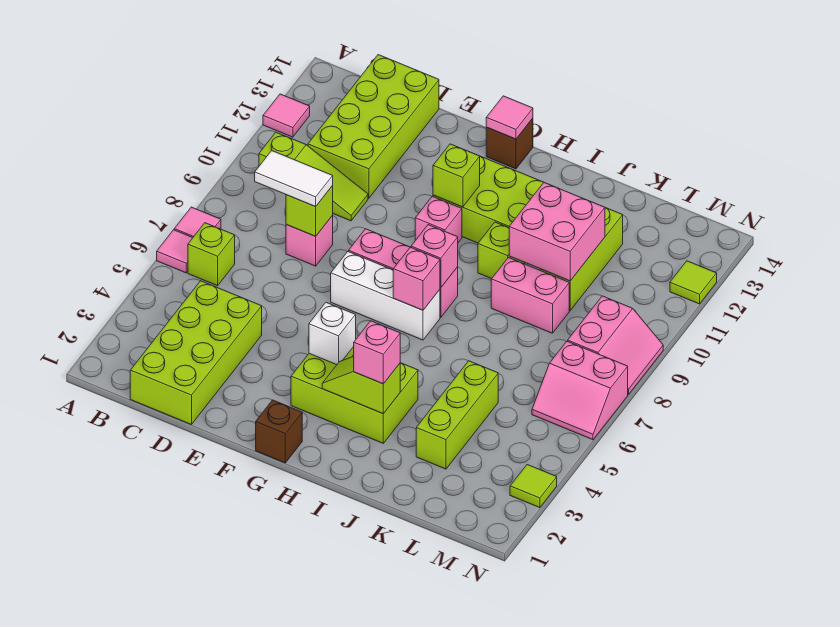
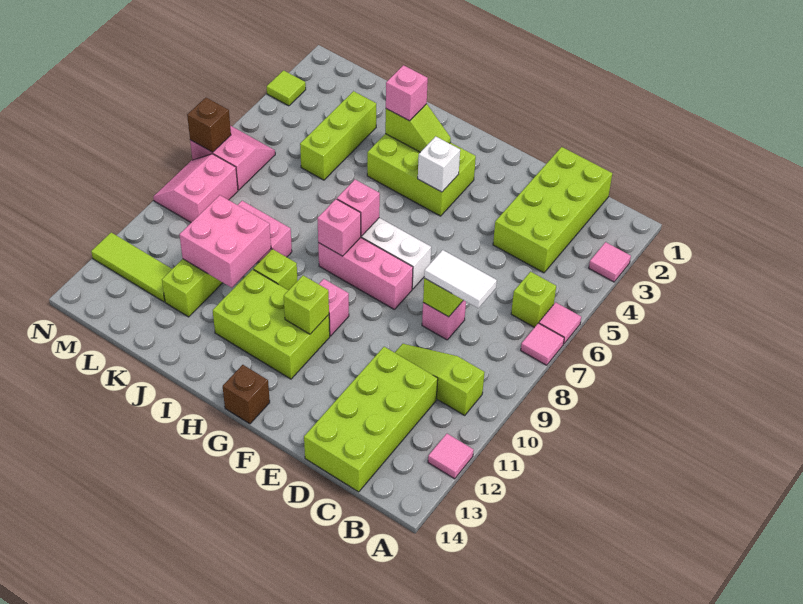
brown 1x1 brick [256,400,302,463] -> brown 1x1 brick moved to [187,98,231,152]
pink 1x1 tile [486,96,533,139] -> pink 1x1 tile moved to [589,242,631,282]
lime 1x1 tile [670,261,717,304] -> lime 1x3 tile [91,233,172,302]

